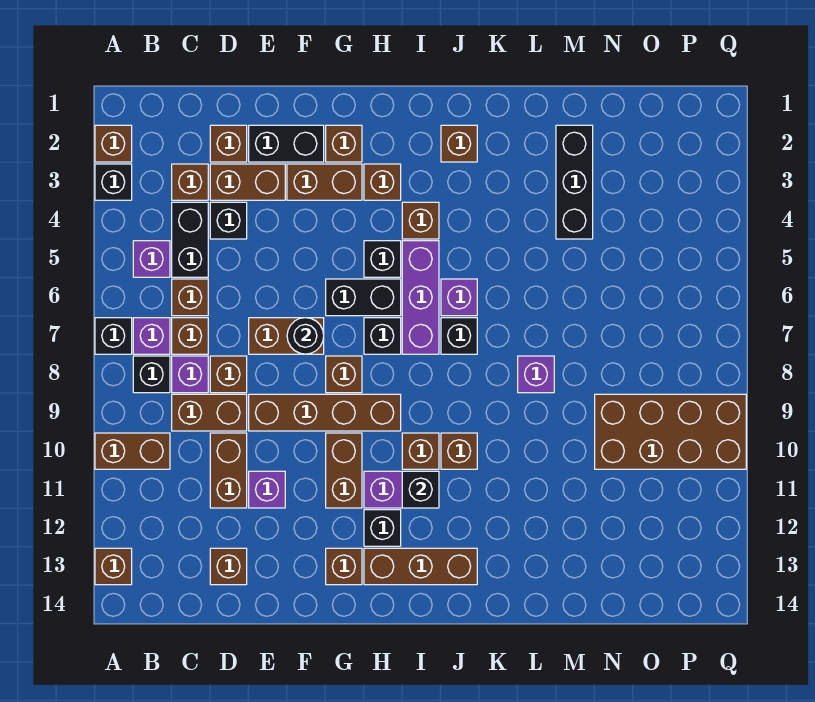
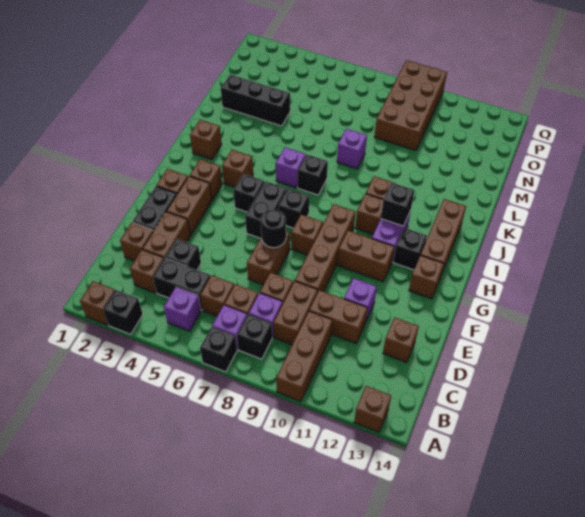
brown 1x2 brick [95,433,170,469] -> brown 1x3 brick [276,311,332,402]
purple 1x3 brick [402,241,439,354] -> none

